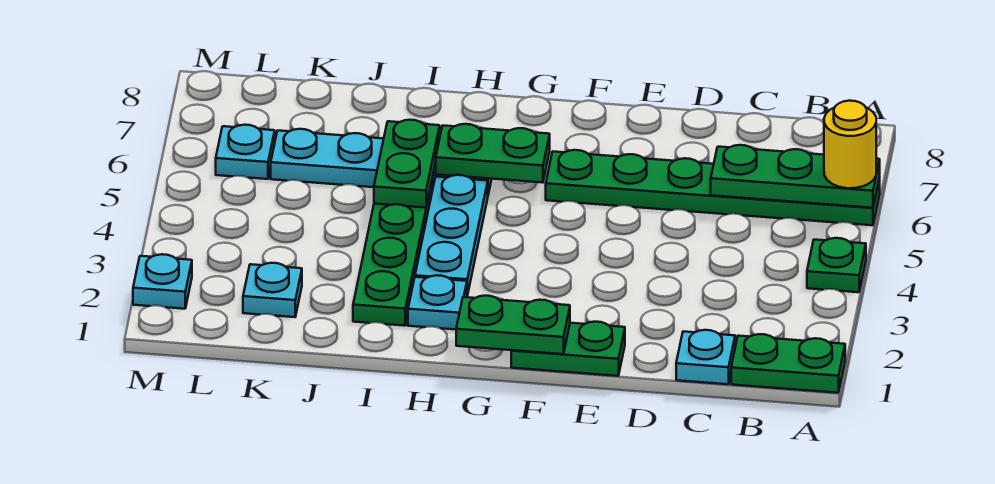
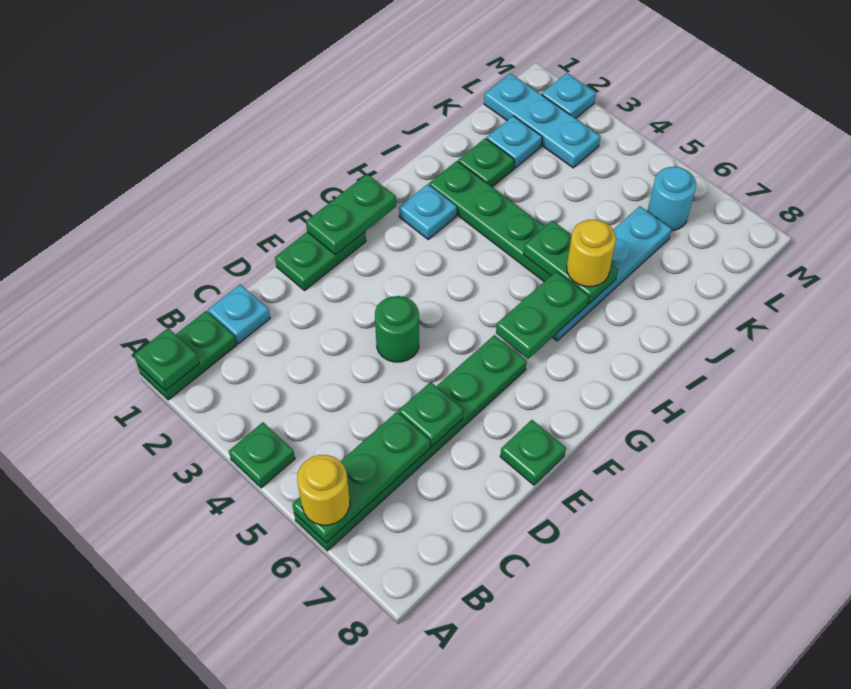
none -> green 1x1 plate [134,328,199,391]
none -> green 1x1 plate [399,382,463,447]
none -> green 1x1 round brick [375,296,419,362]
none -> green 1x1 plate [500,420,566,485]
cyan 1x3 plate [415,175,488,296] -> cyan 1x3 plate moved to [484,73,601,168]
none -> yellow 1x1 round brick [567,220,616,287]
none -> green 1x1 plate [458,138,514,187]
cyan 1x1 plate [216,125,275,179] -> cyan 1x1 round brick [648,167,696,231]

